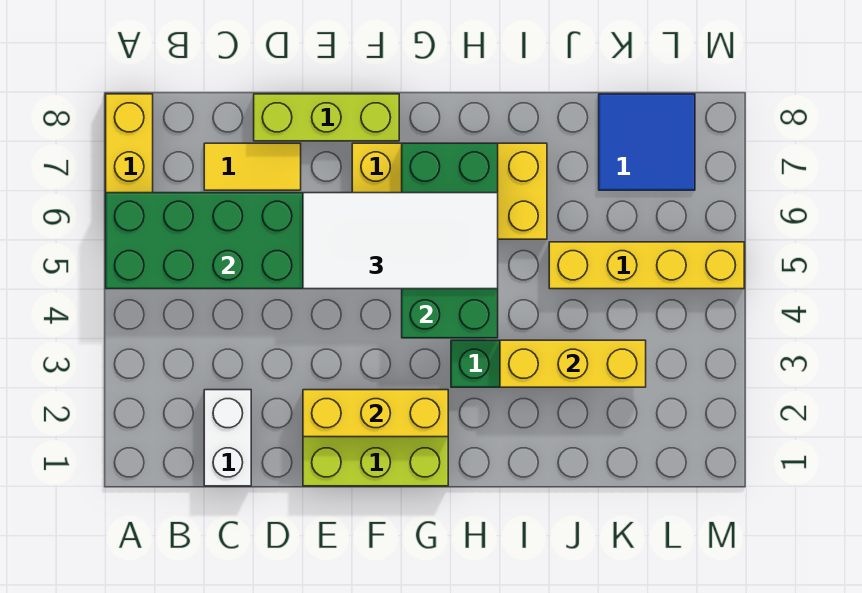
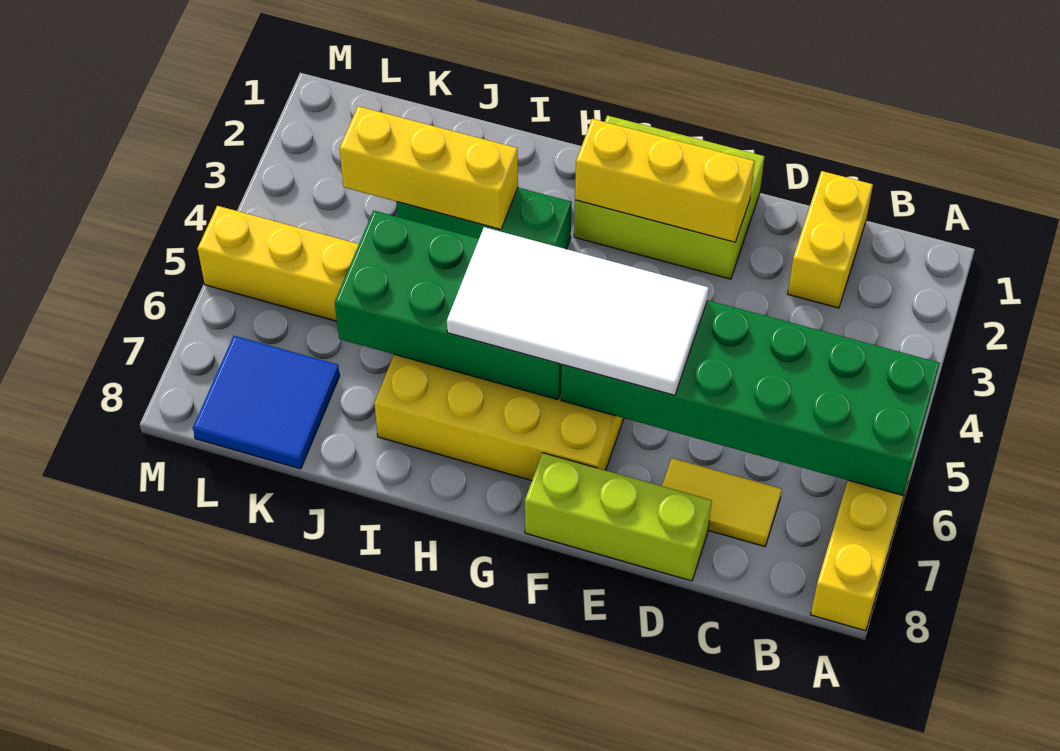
white 1x2 brick [204,390,251,486] -> yellow 1x2 brick [788,171,873,308]
green 2x4 brick [402,143,498,338] -> green 2x4 brick turned to [335,211,562,400]

